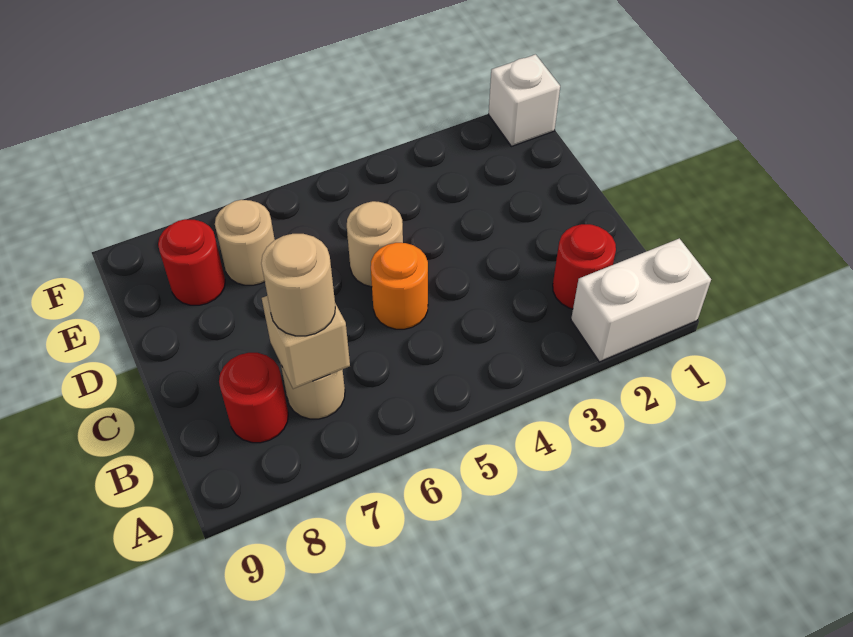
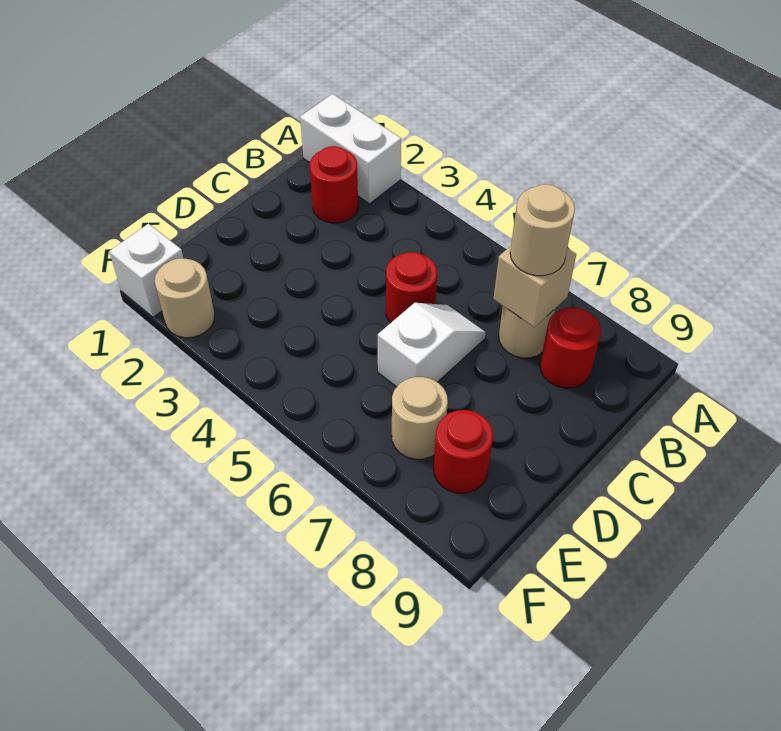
orange 1x1 round brick [371,243,428,329] -> red 1x1 round brick [386,252,437,323]
none -> white 1x2 slope [378,303,486,387]
tan 1x1 round brick [347,201,403,287] -> tan 1x1 round brick moved to [155,258,215,338]

